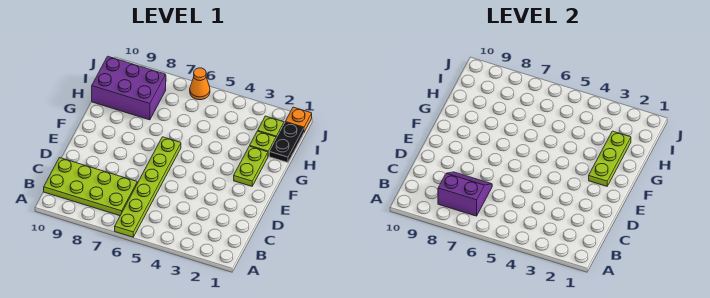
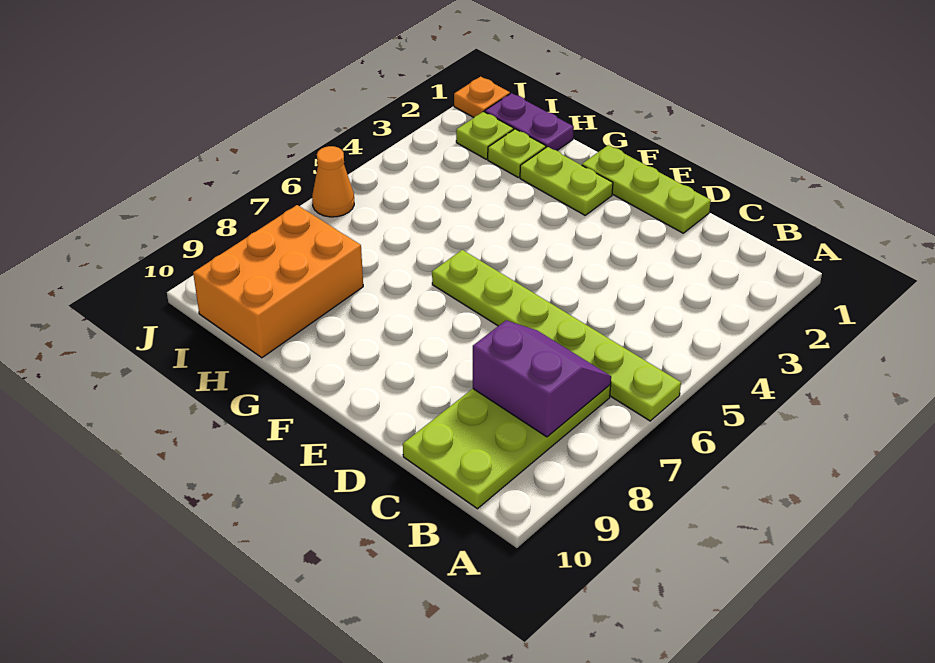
purple 2x2 slope [438,172,492,216] -> purple 2x2 slope turned to [473,320,611,437]
lime 1x3 plate [589,131,631,186] -> lime 1x3 plate moved to [582,145,711,233]
black 1x2 plate [269,122,304,162] -> purple 1x2 plate [485,93,574,150]
purple 2x3 brick [92,56,166,120] -> orange 2x3 brick [193,205,363,358]

